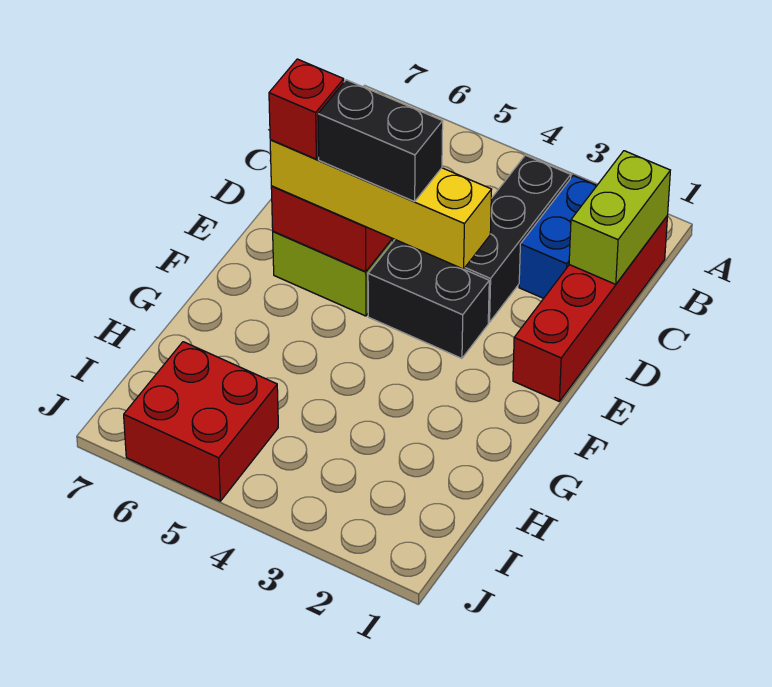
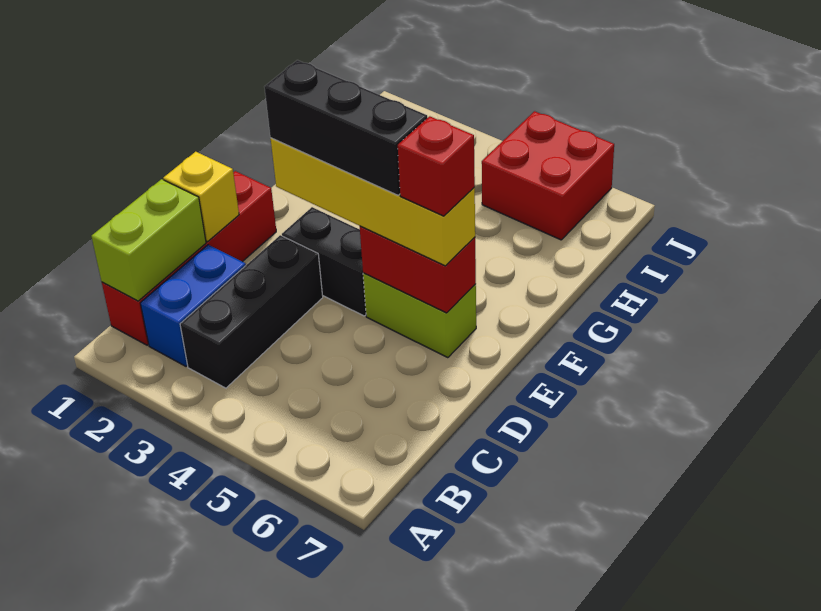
none -> yellow 1x1 brick [163,152,239,242]
black 1x2 brick [318,80,443,202] -> black 1x3 brick [265,60,427,195]

